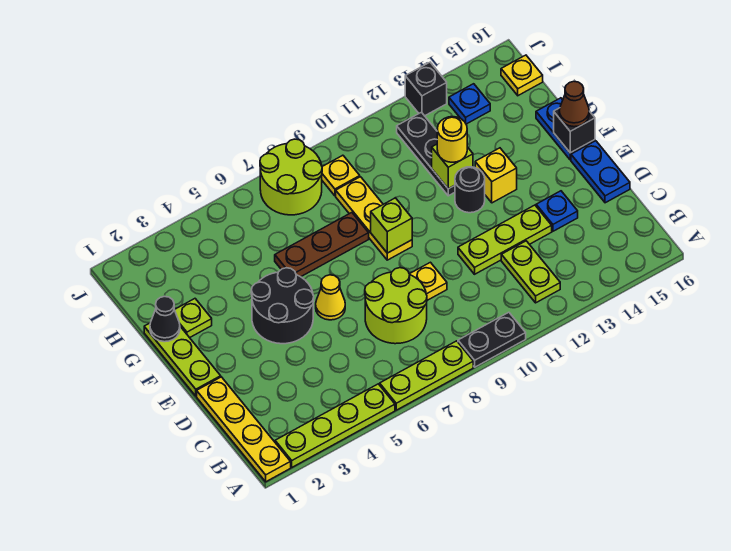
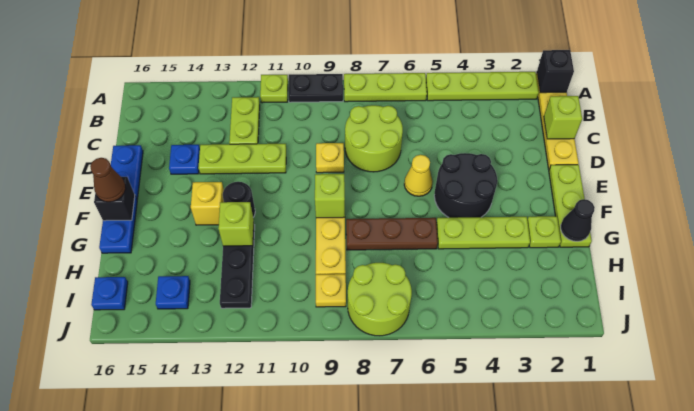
none -> lime 1x1 plate [260,75,288,103]
none -> lime 1x1 brick [544,96,582,139]
none -> lime 1x3 plate [436,217,530,249]
yellow 1x1 round brick [437,117,467,162] -> none
yellow 1x1 plate [501,55,543,96] -> blue 1x1 plate [91,277,128,310]
black 1x1 brick [405,62,447,116] -> black 1x1 brick moved to [537,50,574,93]

